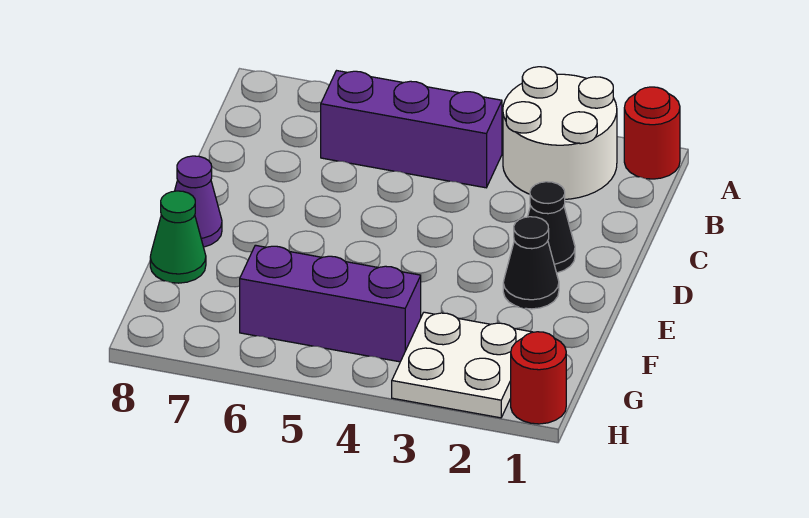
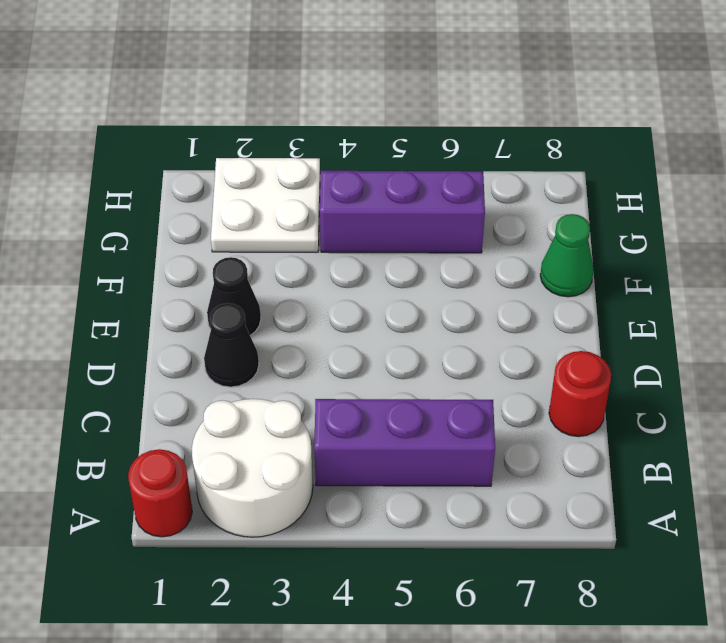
purple 1x1 cone [175,156,222,247] -> none
red 1x1 round brick [511,332,566,424] -> red 1x1 round brick moved to [549,351,611,437]

